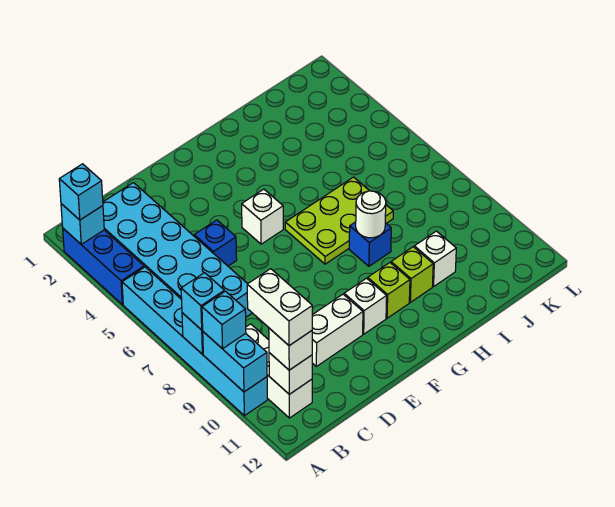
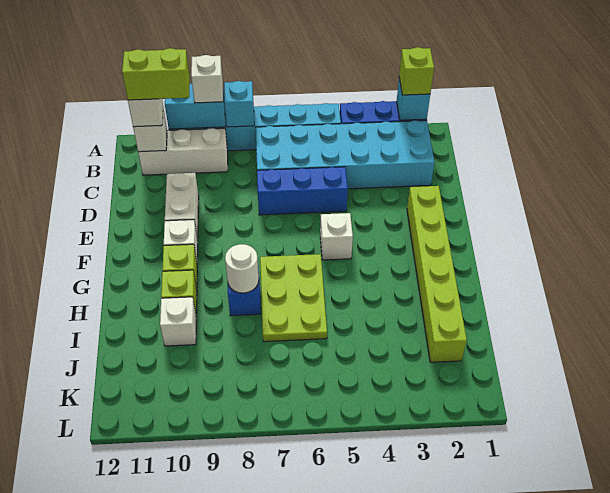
cyan 1x1 brick [59,164,103,220] -> lime 1x1 brick [399,47,434,95]
cyan 1x1 brick [181,273,224,330] -> none
cyan 1x1 brick [202,291,246,349] -> white 1x1 brick [191,55,223,103]
white 1x2 brick [247,269,312,346] -> lime 1x2 brick [122,48,190,100]
blue 1x1 brick [194,220,237,266] -> blue 1x3 brick [257,167,348,215]
none -> lime 1x6 brick [407,186,467,362]

